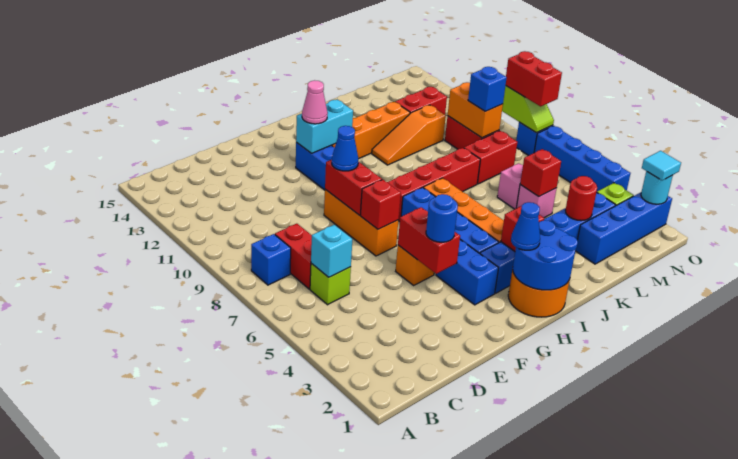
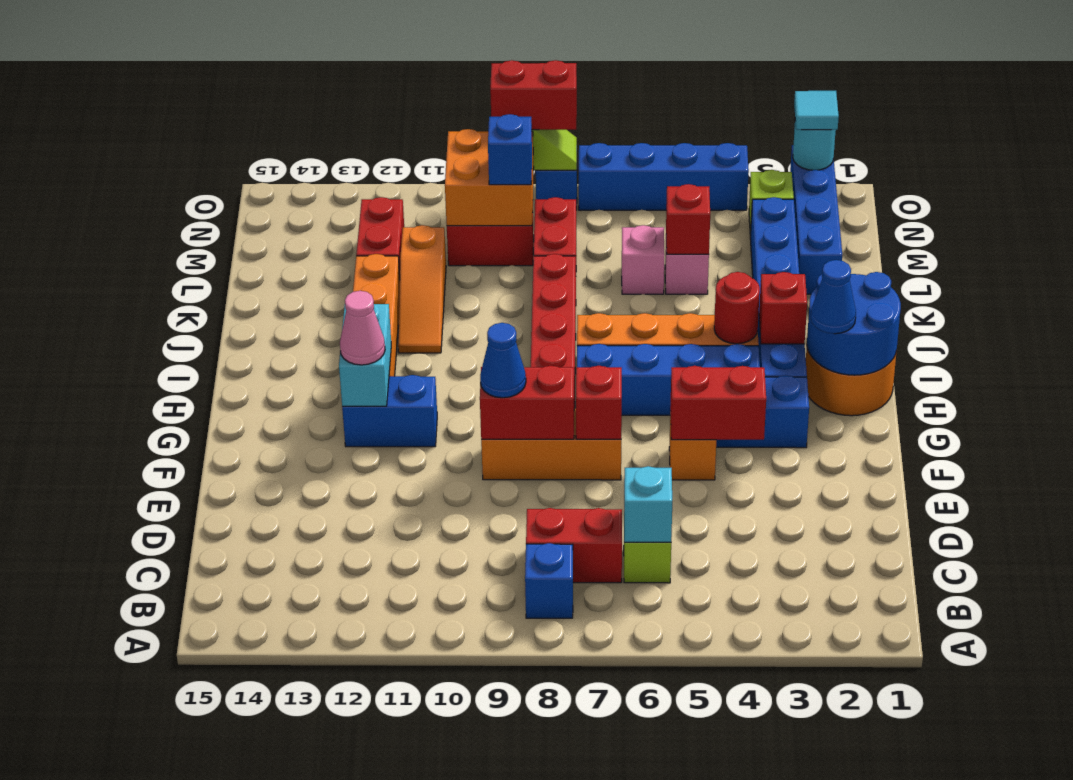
blue 1x1 round brick [426,194,458,242] -> none
red 1x1 round brick [565,176,597,221] -> red 1x1 round brick moved to [714,272,760,344]
orange 1x2 brick [448,82,503,138] -> orange 2x2 brick [445,129,534,226]

